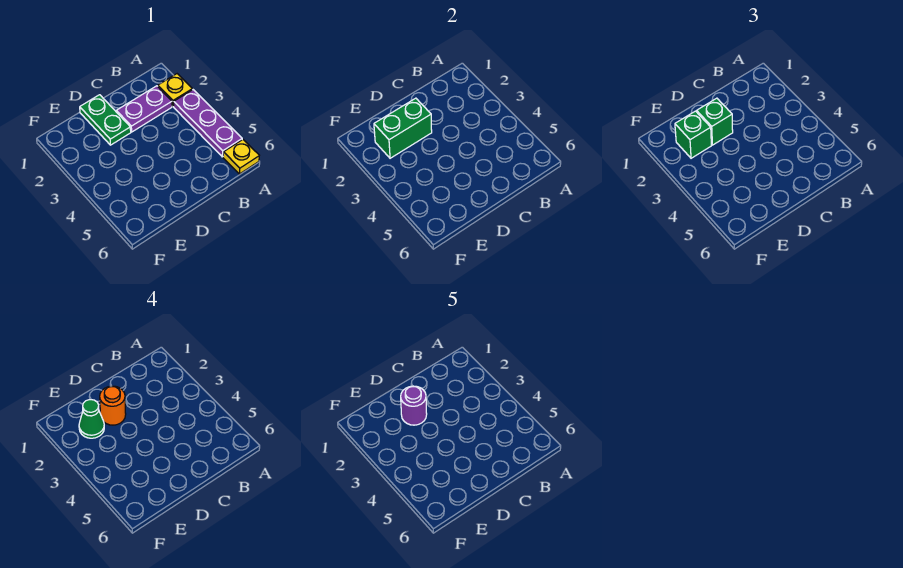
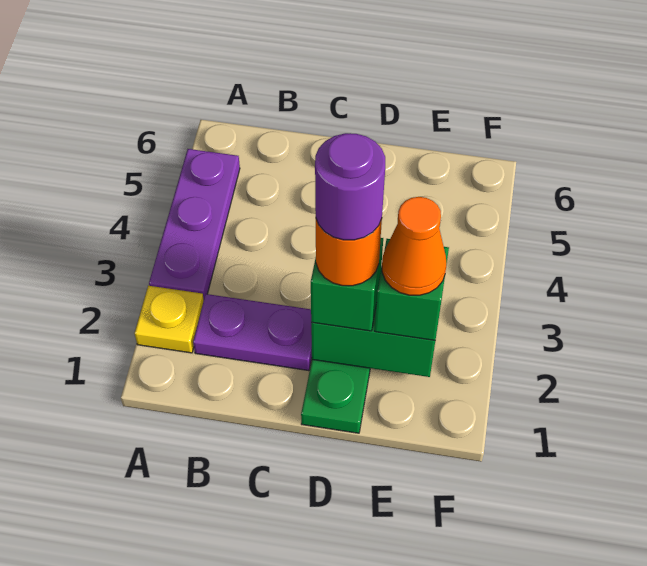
yellow 1x1 plate [223,139,259,174] -> none
green 1x1 cone [79,400,104,438] -> orange 1x1 cone [382,197,446,295]

